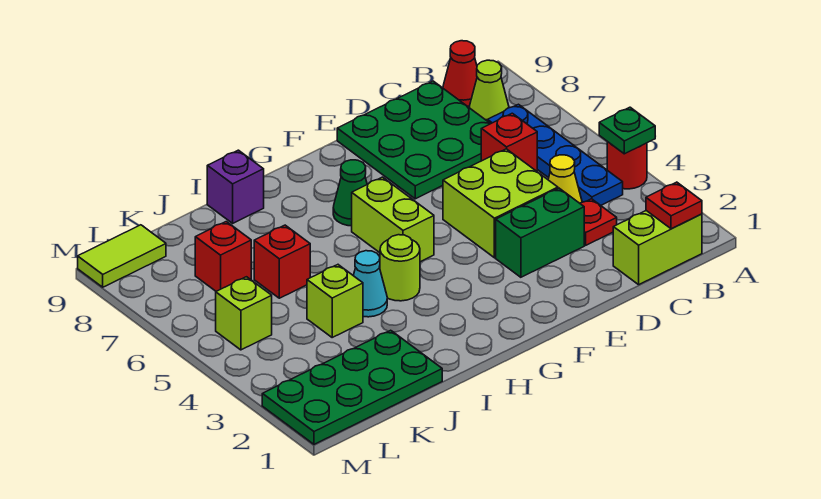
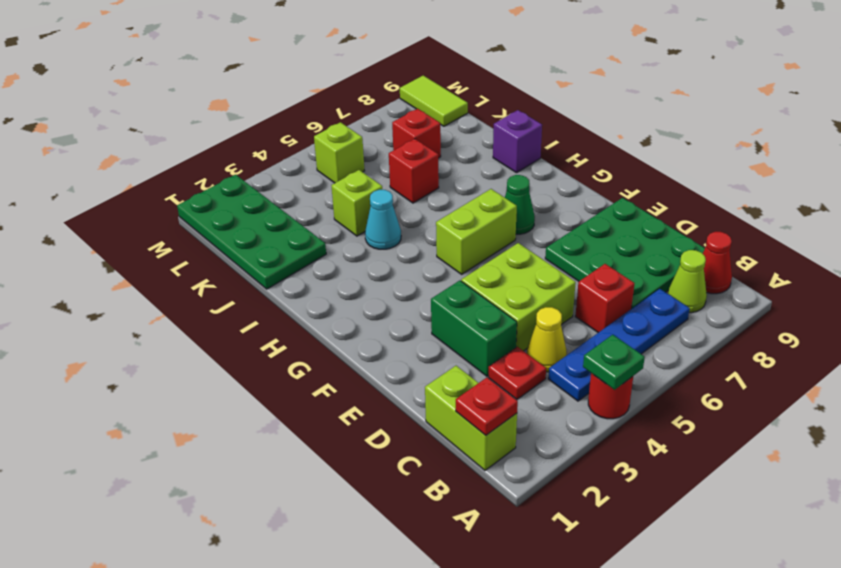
lime 1x1 round brick [380,235,420,301] -> none

